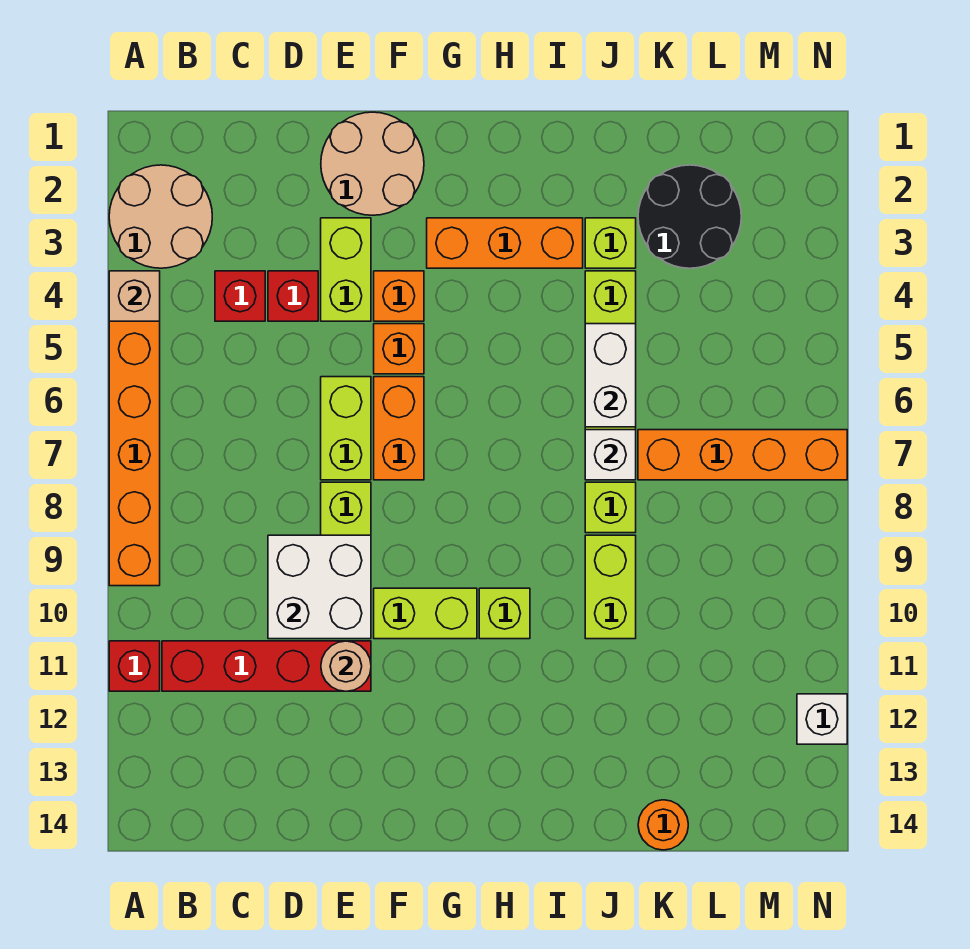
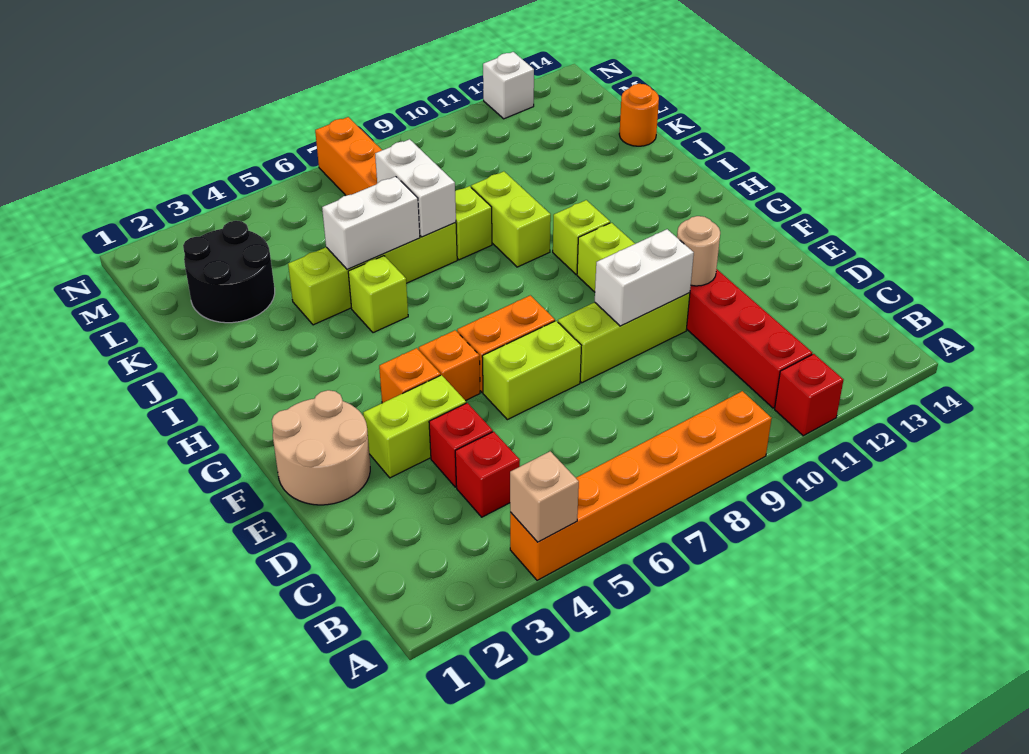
tan 2x2 round brick [109,165,212,268] -> none
white 2x2 brick [268,535,371,639] -> white 1x2 brick [595,229,694,326]
orange 1x3 brick [427,218,583,268] -> none
lime 1x1 brick [585,218,636,268] -> lime 1x1 brick moved to [348,256,408,333]
white 1x1 brick [585,430,636,480] -> white 1x2 brick [375,139,456,237]
lime 1x2 brick [585,535,636,639] -> lime 1x2 brick turned to [471,171,551,267]

